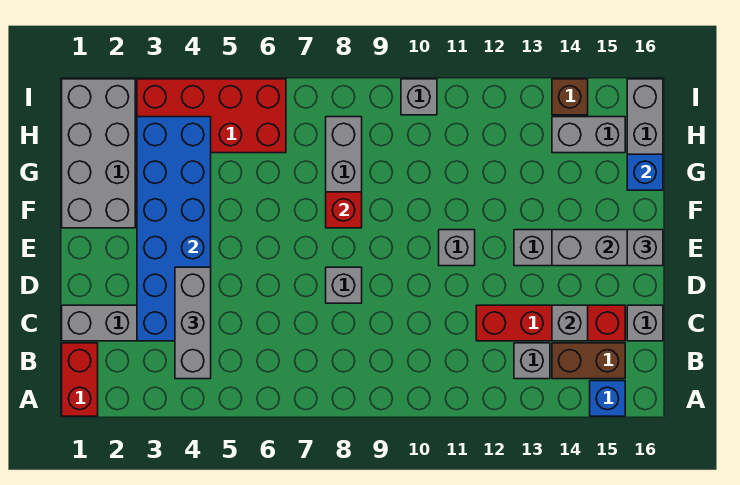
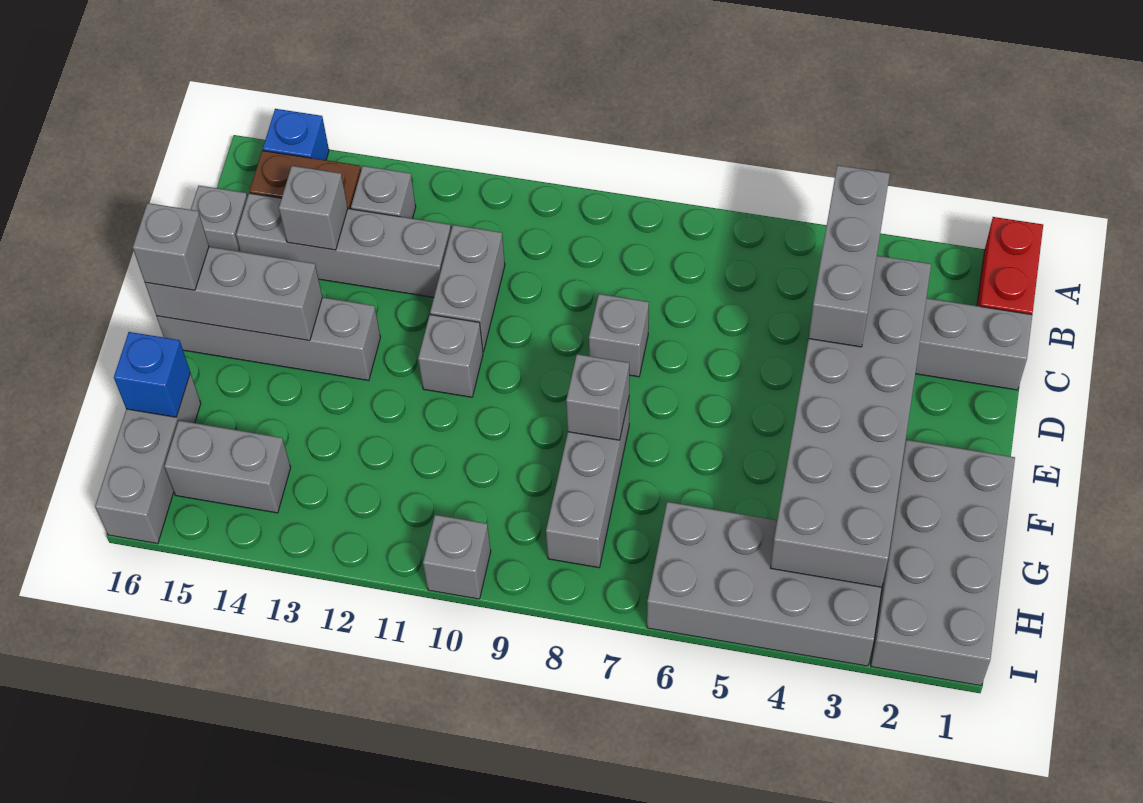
blue 2x6 brick [137,117,211,341] -> grey 2x6 brick [771,256,931,587]
none -> grey 1x2 brick [430,225,505,352]
red 1x4 brick [476,305,625,341] -> grey 1x4 brick [236,193,451,297]
red 1x1 brick [326,192,362,228] -> grey 1x1 brick [566,354,629,440]
red 2x4 brick [137,79,286,153] -> grey 2x4 brick [647,502,882,666]
brown 1x1 brick [552,79,588,115] -> none

